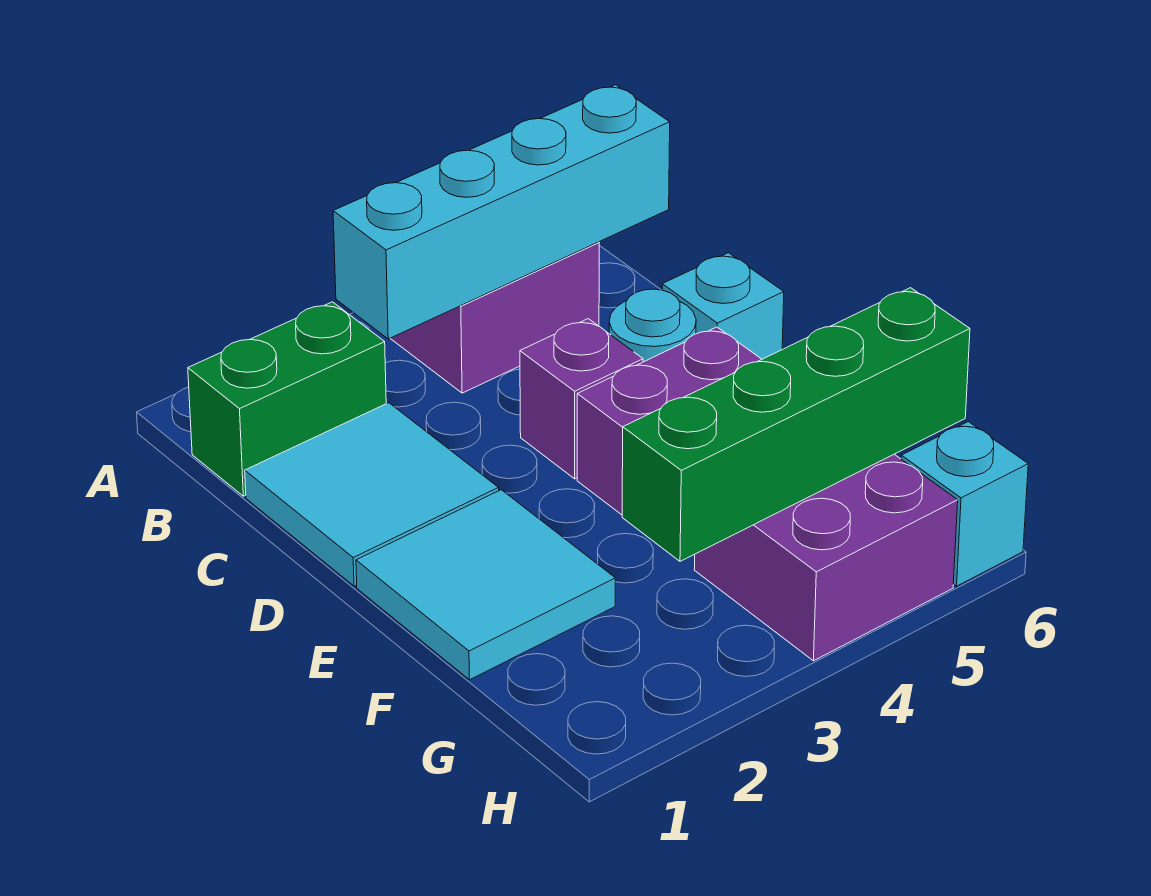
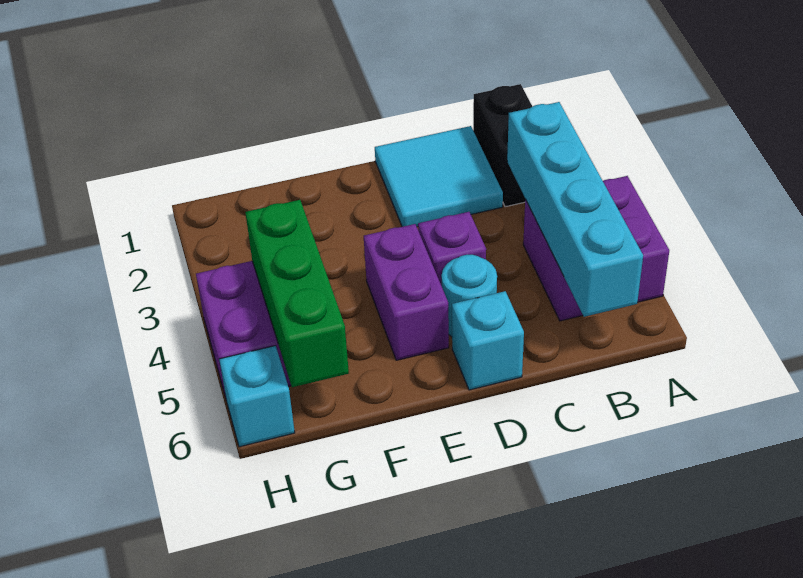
green 1x2 brick [188,302,386,496] -> black 1x2 brick [473,84,533,207]
cyan 2x2 tile [356,490,615,680] -> none
green 1x4 brick [622,288,970,561] -> green 1x3 brick [245,200,349,387]

